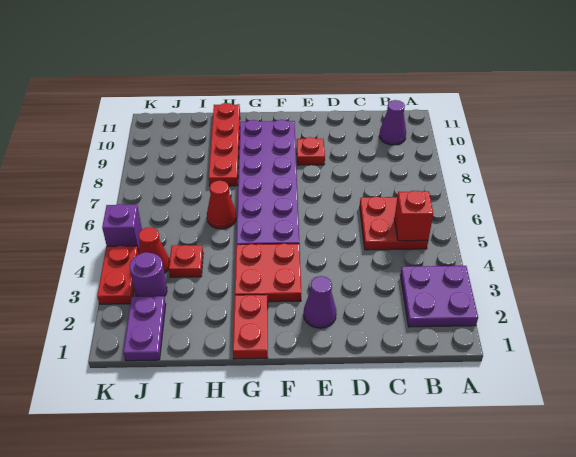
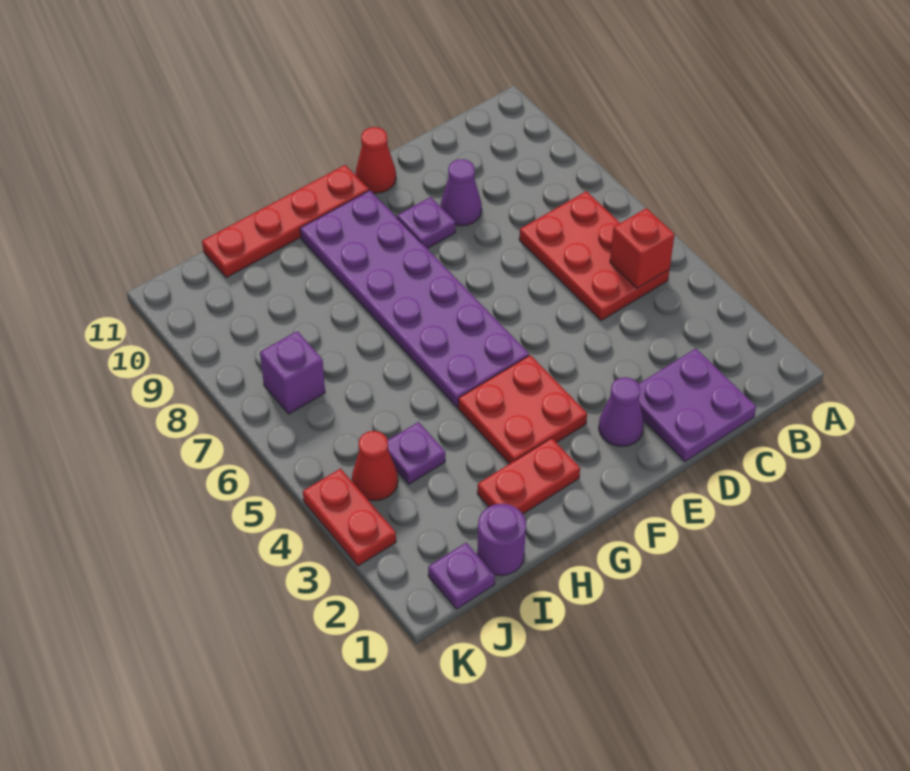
purple 2x2 plate [401,266,478,327] -> purple 2x2 plate moved to [639,349,756,462]
red 2x2 plate [360,196,428,250] -> red 2x3 plate [519,191,669,321]
purple 1x1 cone [379,100,406,145] -> purple 1x1 cone moved to [441,159,482,226]
red 1x1 plate [297,137,325,165] -> purple 1x1 plate [397,197,455,249]
red 1x2 plate [233,295,268,359] -> red 1x2 plate turned to [477,438,580,514]
red 1x1 cone [207,180,236,229] -> red 1x1 cone moved to [355,127,396,193]
red 1x4 plate [209,103,240,186] -> red 1x4 plate turned to [202,165,369,277]
red 1x1 plate [169,245,203,277] -> purple 1x1 plate [388,422,445,484]
purple 1x2 plate [123,296,166,361] -> purple 1x1 plate [428,543,495,609]
purple 1x1 round brick [130,252,167,297] -> purple 1x1 round brick moved to [477,504,526,576]
purple 1x1 brick [102,204,142,252] -> purple 1x1 brick moved to [260,331,325,414]

